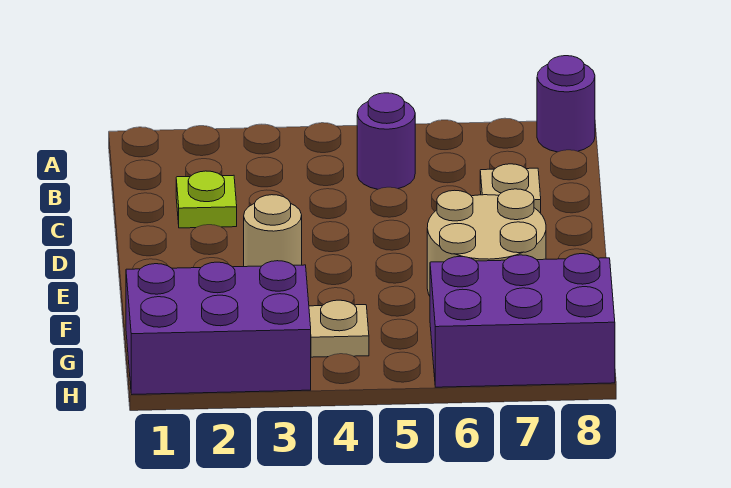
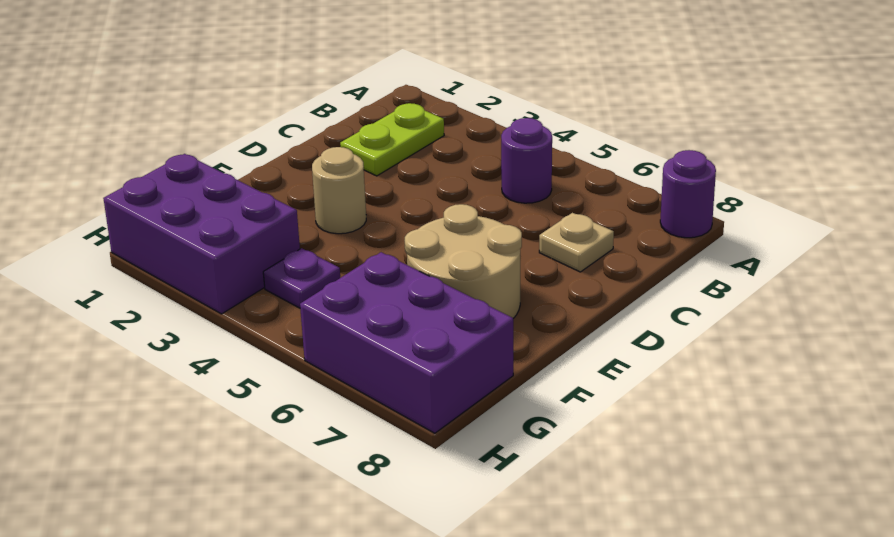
lime 1x1 plate [176,171,237,228] -> lime 1x2 plate [340,103,444,176]
tan 1x1 plate [309,300,369,357] -> purple 1x1 plate [263,248,340,308]

